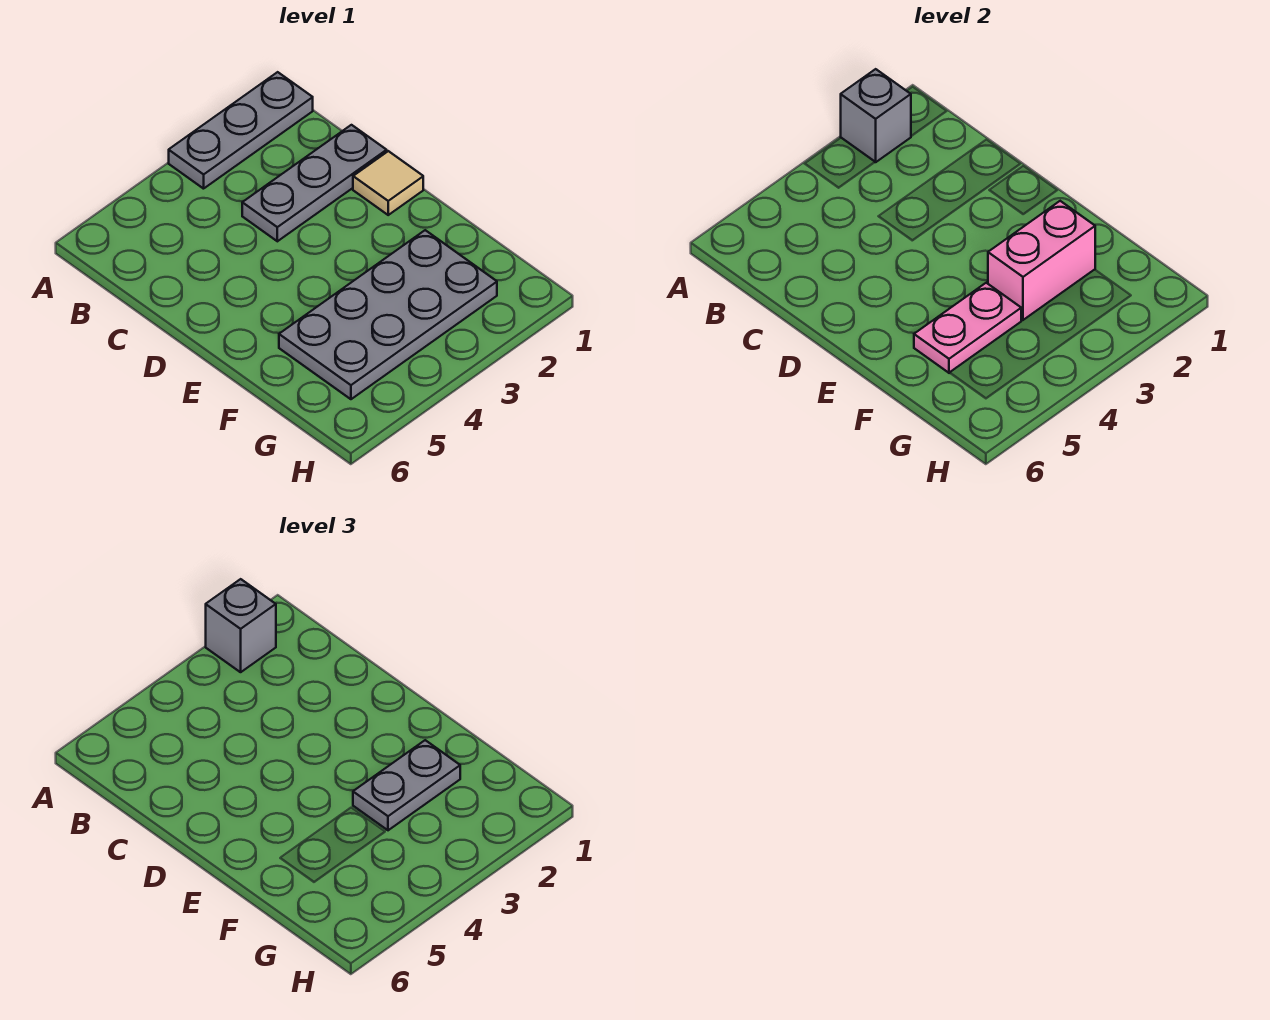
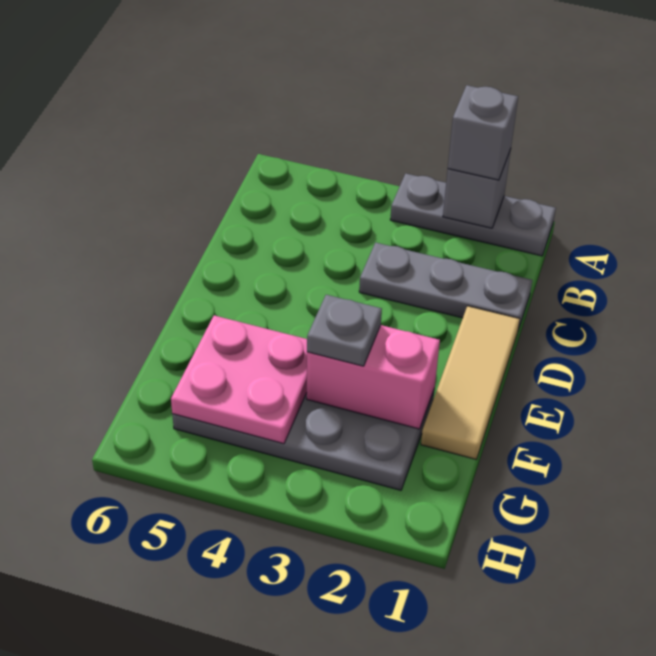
tan 1x1 tile [353,151,423,215] -> tan 1x3 tile [421,306,520,459]
grey 1x2 plate [353,740,460,830] -> grey 1x1 plate [307,295,382,366]
pink 1x2 plate [914,283,1021,373] -> pink 2x2 plate [171,315,307,444]

